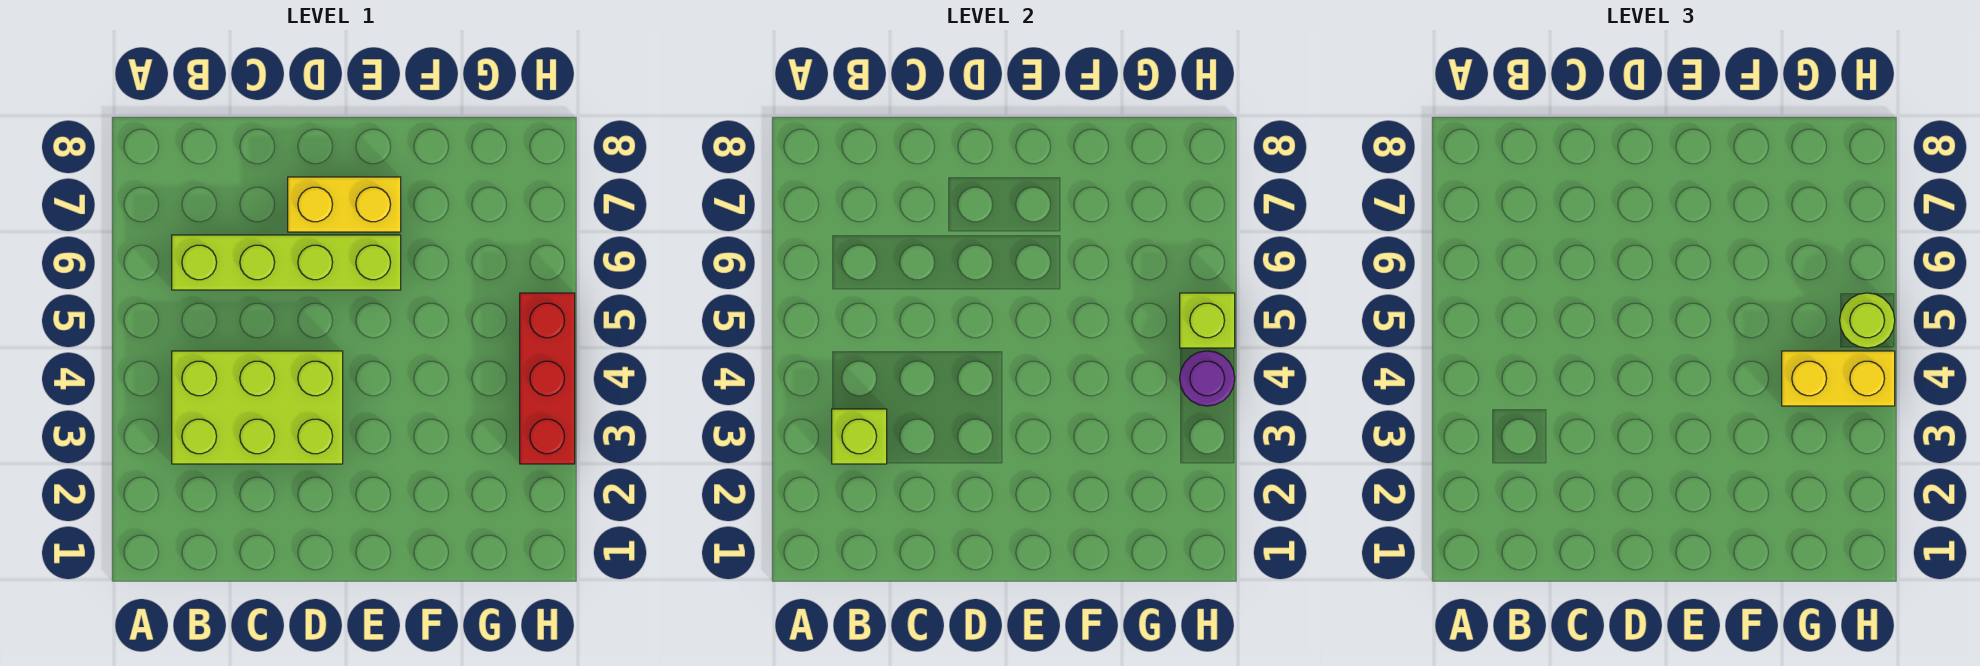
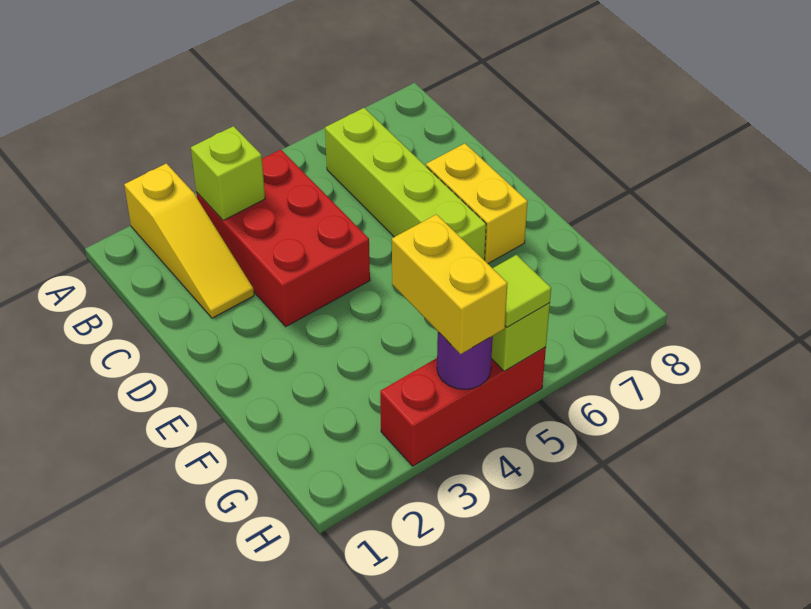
none -> yellow 1x3 slope [124,163,254,318]
lime 2x3 brick [172,351,343,464] -> red 2x3 brick [196,150,370,327]
lime 1x1 round brick [1840,293,1895,348] -> lime 1x1 tile [493,255,551,327]

